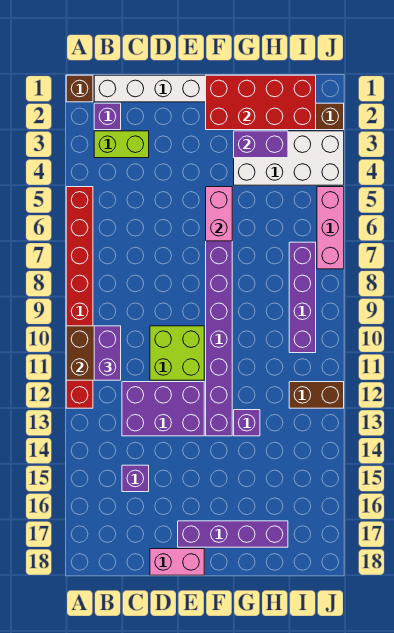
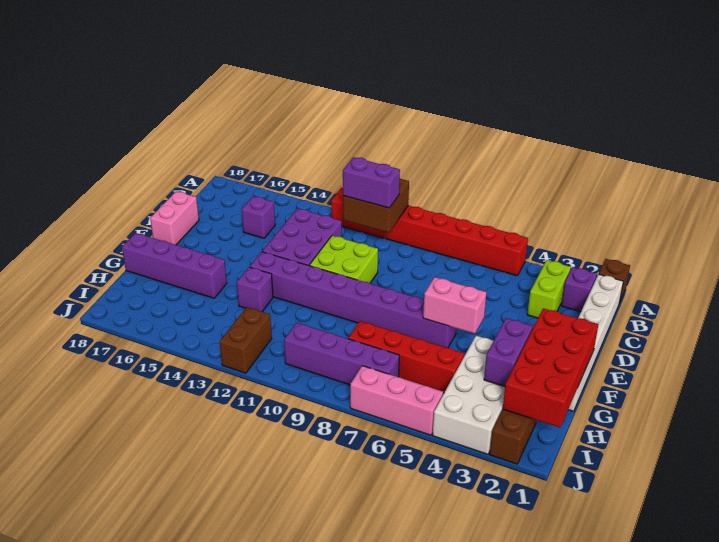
purple 1x4 brick [178,521,288,547] -> purple 1x4 brick turned to [122,233,227,298]
none -> red 1x4 brick [348,321,464,393]

